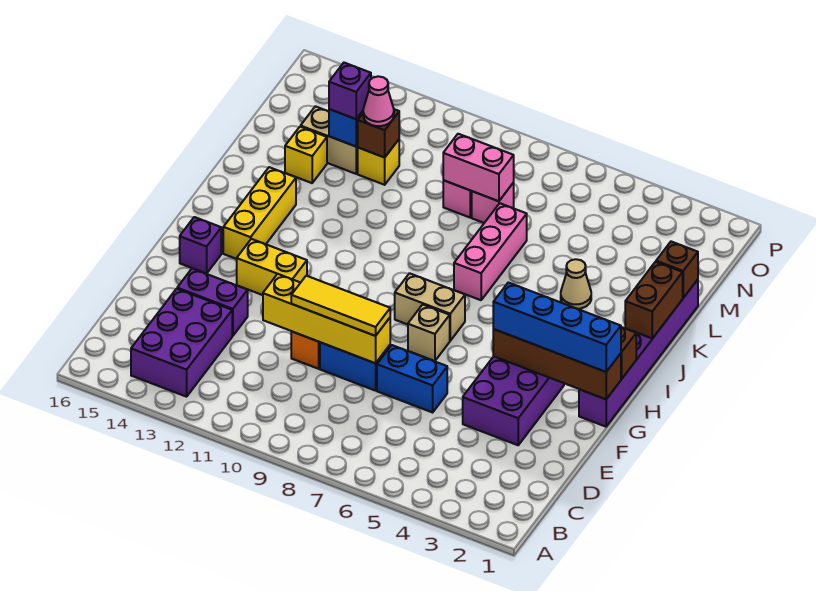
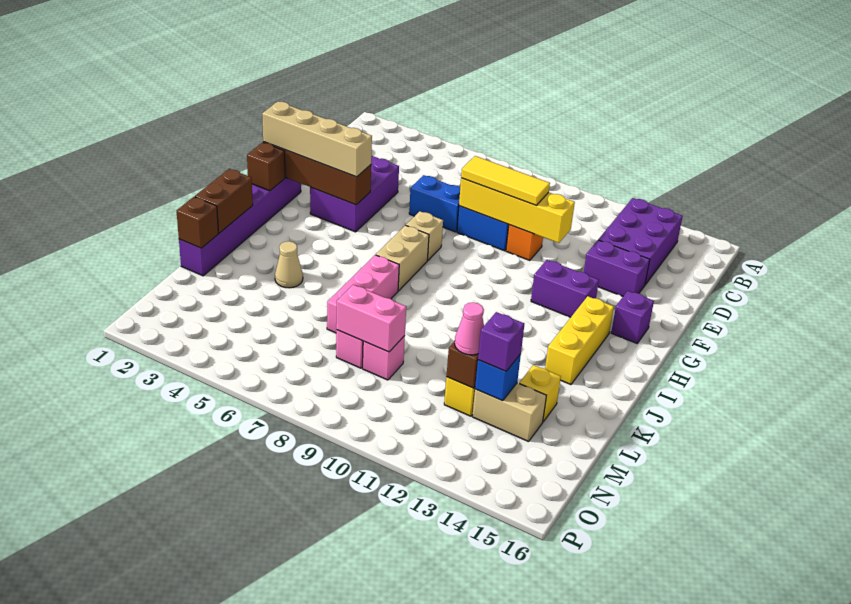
blue 1x4 brick [493,283,621,372] -> tan 1x4 brick [262,101,372,177]
yellow 1x2 brick [237,239,307,295] -> purple 1x2 brick [531,260,599,317]
tan 1x2 brick [395,273,465,341] -> tan 1x2 brick turned to [376,225,429,291]

